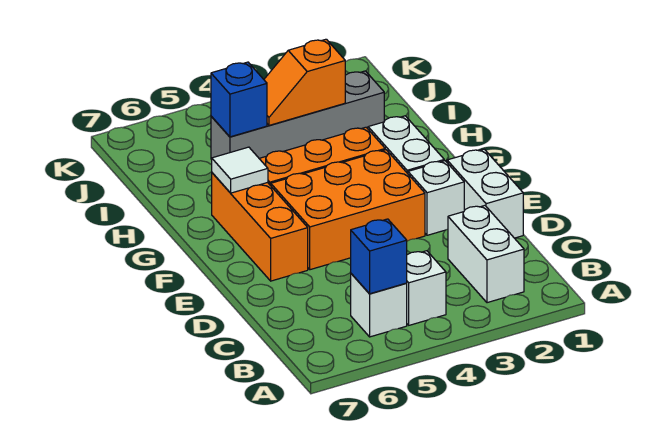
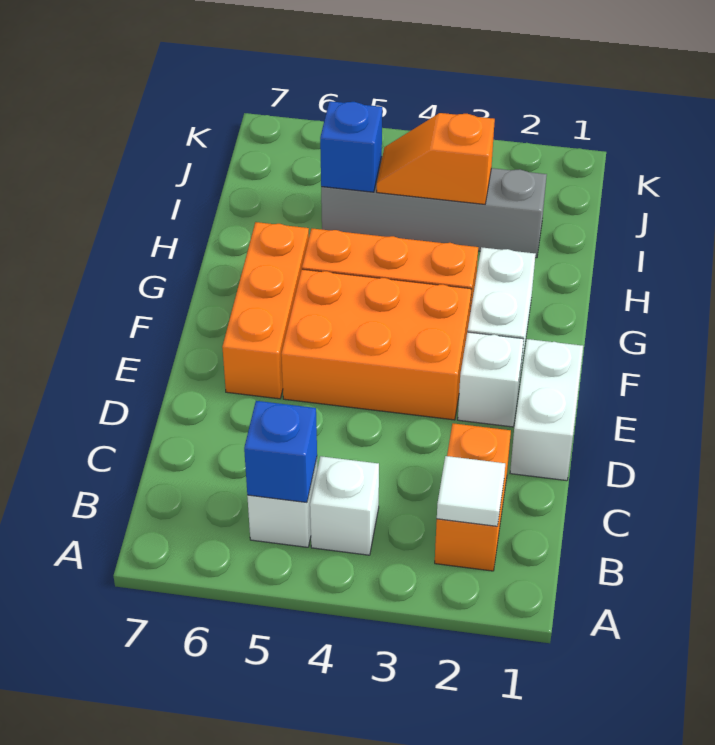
white 1x2 brick [448,206,524,303] -> orange 1x2 brick [435,423,511,571]
white 1x1 tile [212,147,268,193] -> white 1x1 tile moved to [437,456,505,526]

